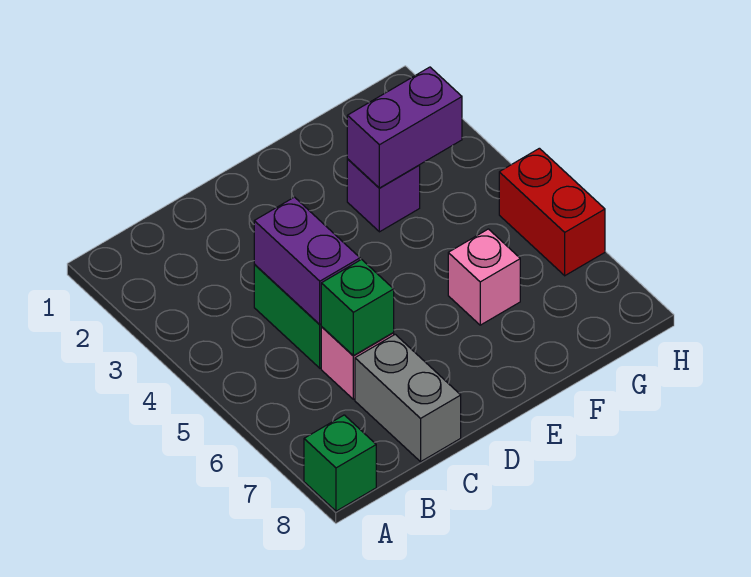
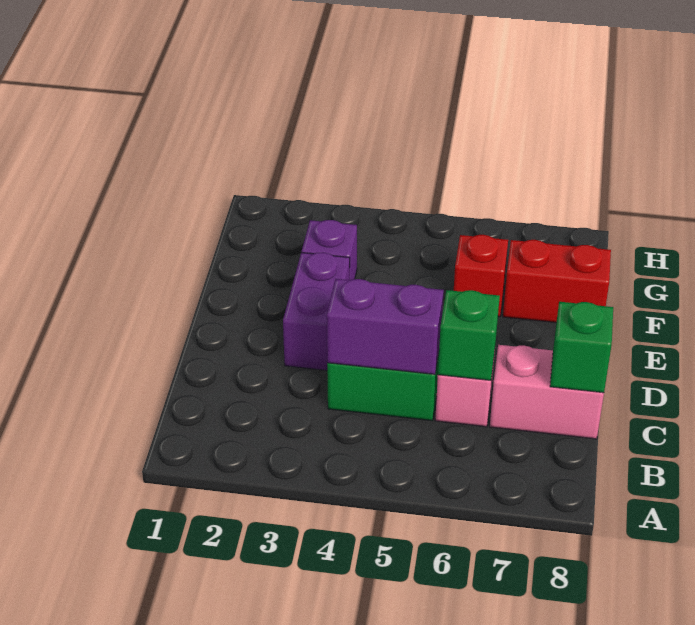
green 1x1 brick [304,415,376,511] -> green 1x1 brick moved to [550,302,613,393]
grey 1x2 brick [355,334,461,462] -> pink 1x2 brick [490,345,604,439]
purple 1x2 brick [347,67,462,188] -> purple 1x2 brick moved to [283,252,350,370]
pink 1x1 brick [448,229,520,325] -> red 1x1 brick [454,235,508,317]
red 1x2 brick [499,148,605,276] -> red 1x2 brick moved to [503,240,611,322]

